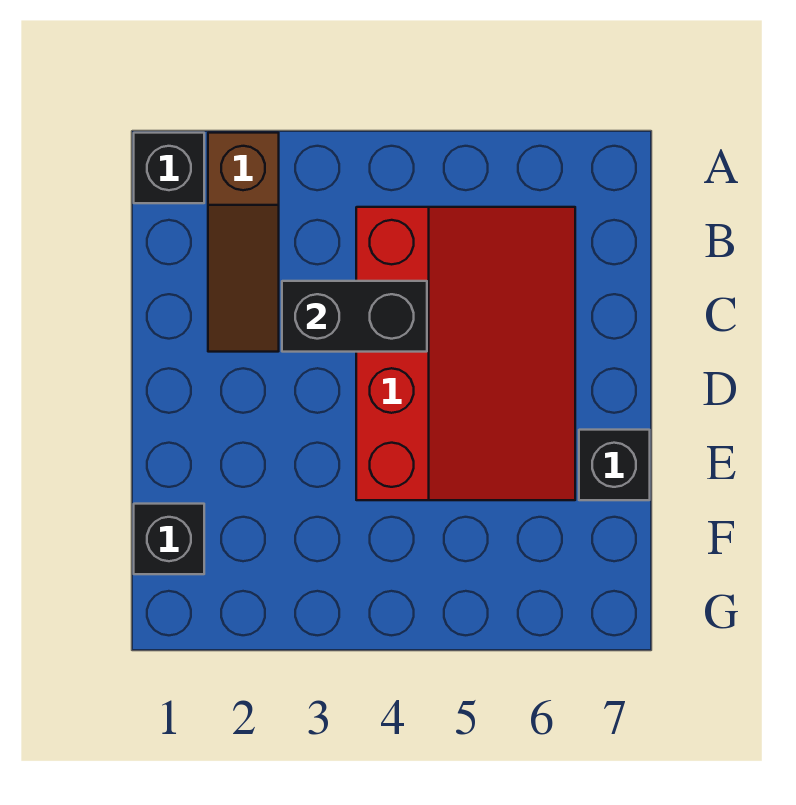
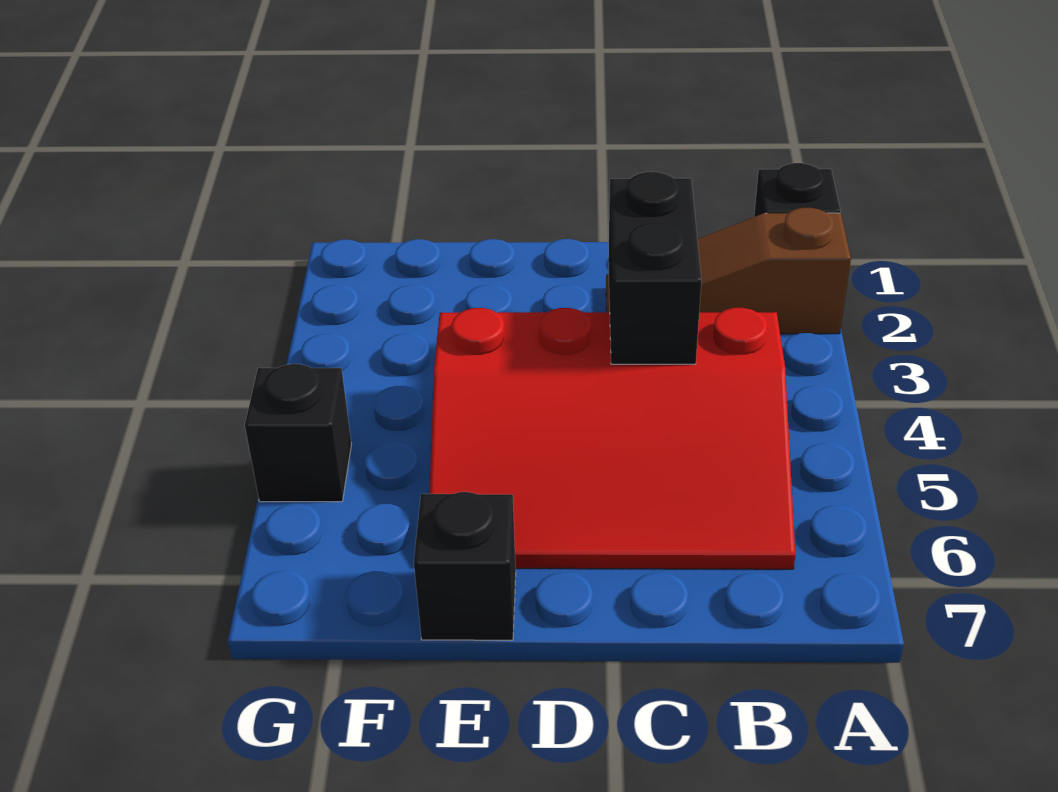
black 1x1 brick [134,504,204,574] -> black 1x1 brick moved to [245,364,351,502]

